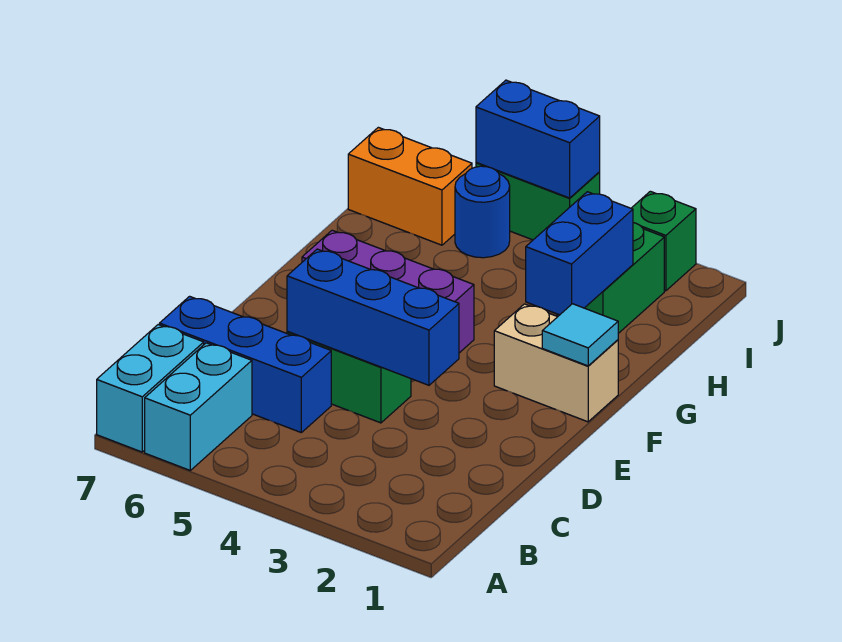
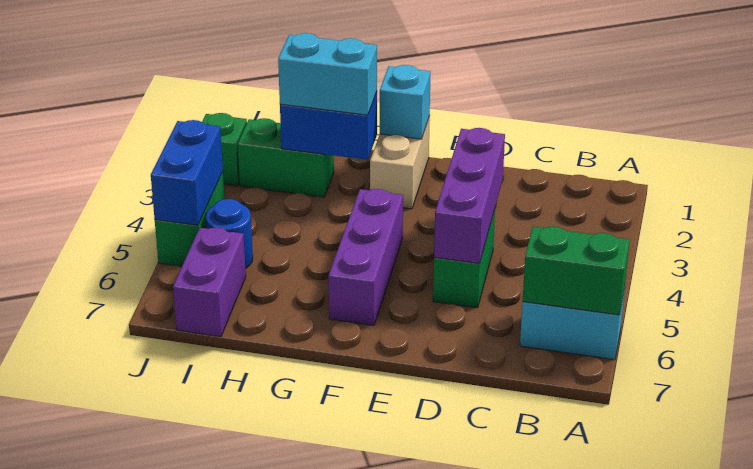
none -> green 1x2 brick [523,226,630,315]
cyan 1x2 brick [97,325,204,452] -> cyan 1x2 brick moved to [278,33,377,115]
blue 1x3 brick [160,296,331,432] -> none
blue 1x3 brick [287,249,459,385] -> purple 1x3 brick [434,128,505,264]
cyan 1x1 tile [542,304,618,366] -> cyan 1x1 brick [380,65,431,139]
orange 1x2 brick [348,127,472,245] -> purple 1x2 brick [173,228,246,337]

